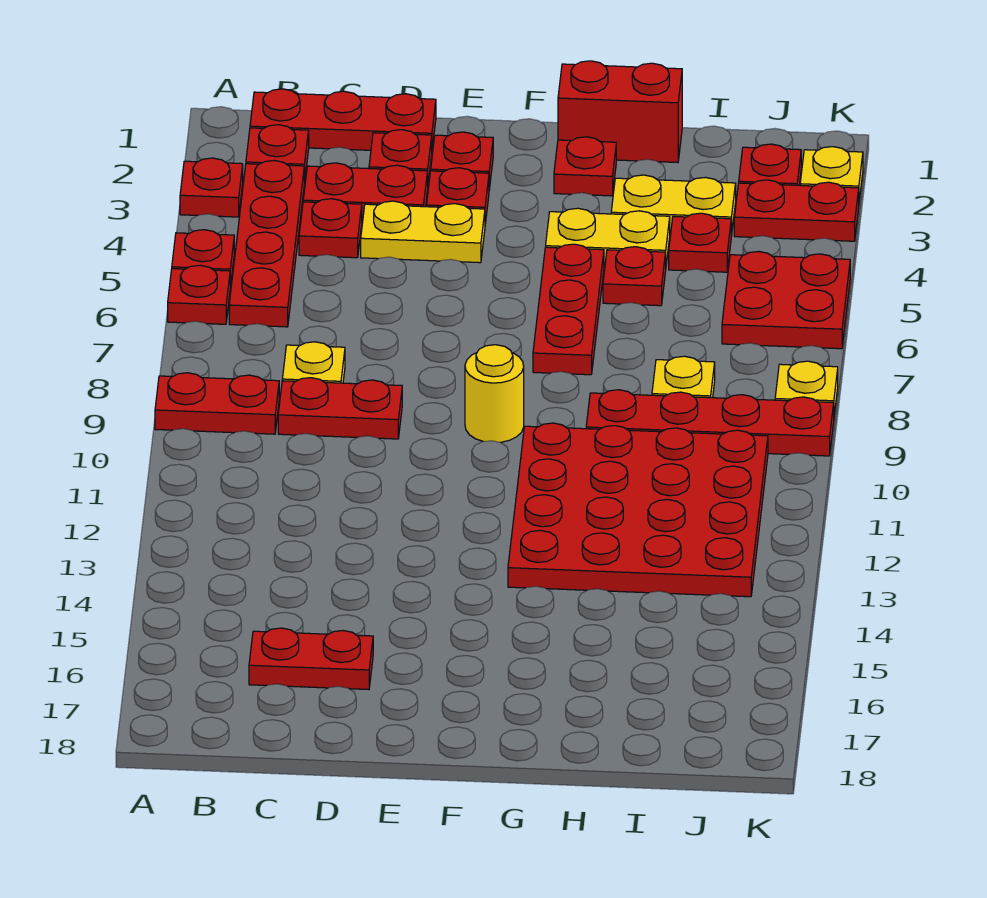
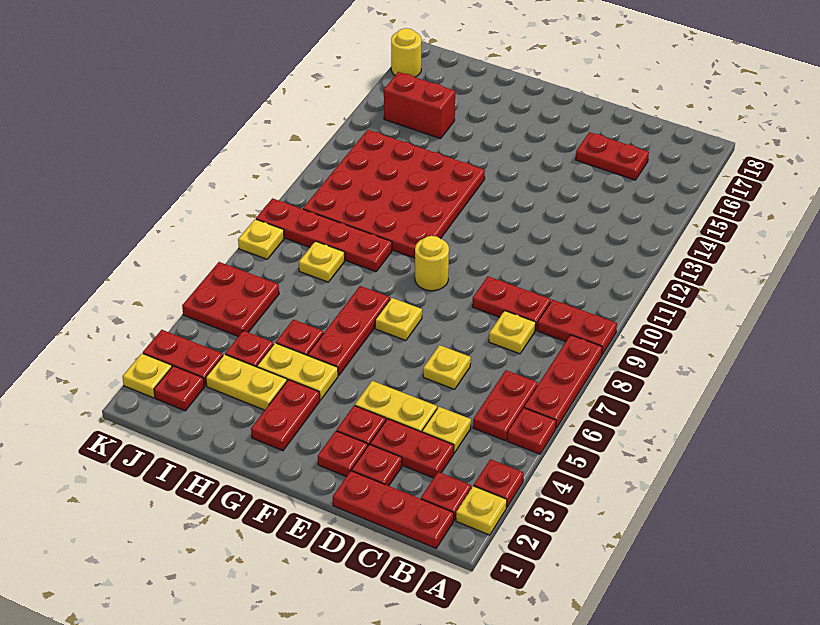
none -> yellow 1x1 plate [456,486,507,535]
red 1x1 plate [168,265,230,324] -> red 1x3 plate [524,335,602,428]
red 1x4 plate [229,161,304,327] -> red 1x2 plate [473,370,538,441]
red 1x1 plate [299,199,362,258] -> yellow 1x1 plate [422,407,471,453]
none -> yellow 1x1 plate [423,345,471,389]
none -> yellow 1x1 plate [375,298,422,341]
red 1x2 brick [558,61,682,163] -> red 1x2 brick moved to [384,72,455,139]
red 1x1 plate [554,137,616,196] -> red 1x2 plate [251,380,320,451]
none -> yellow 1x1 round brick [391,28,421,77]

